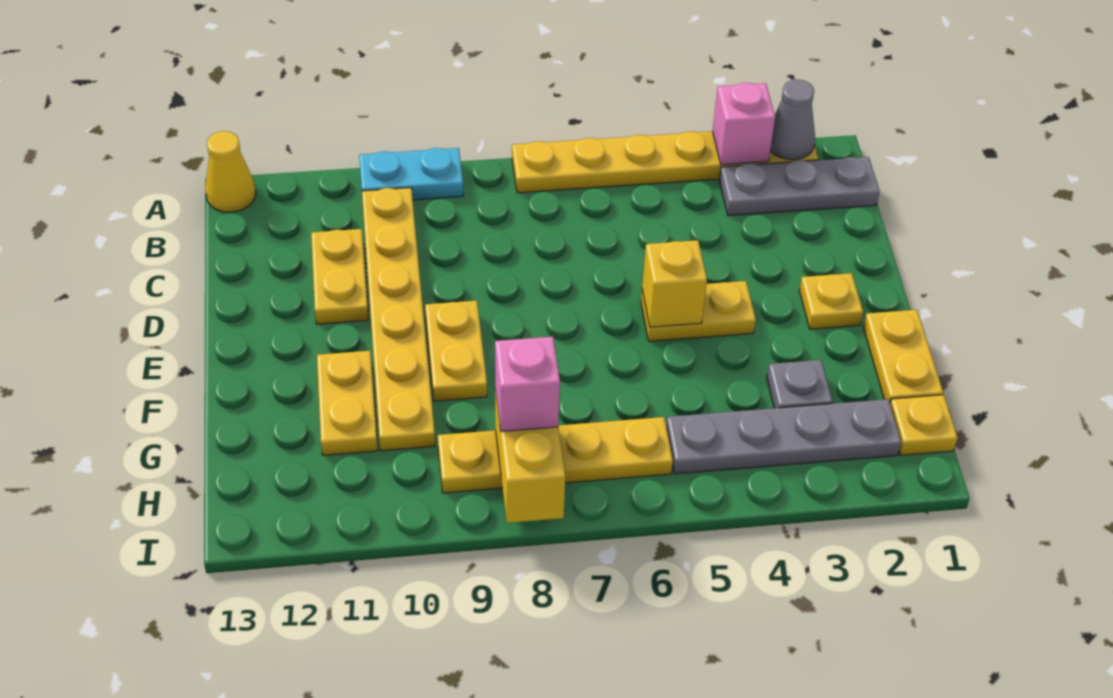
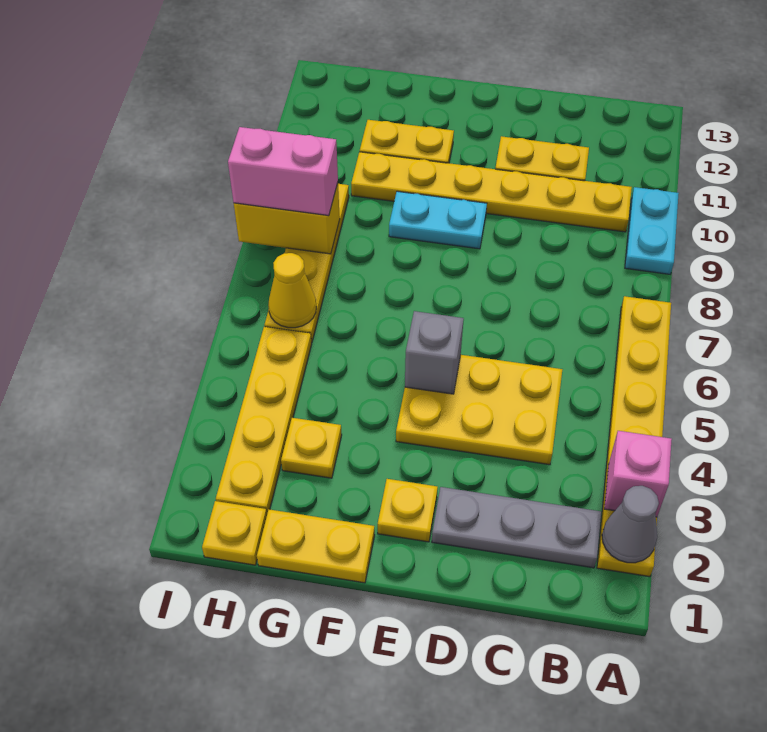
yellow 1x1 cone [205,131,256,212] -> yellow 1x1 cone moved to [268,253,316,328]
grey 1x3 plate [719,157,880,216] -> grey 1x3 plate turned to [432,487,601,568]
yellow 1x2 plate [641,281,756,341] -> yellow 2x3 plate [396,355,562,465]
yellow 1x1 brick [642,240,707,327] -> grey 1x1 brick [405,311,464,394]
yellow 1x2 plate [425,301,487,401] -> cyan 1x2 plate [389,191,487,249]
grey 1x1 plate [767,360,833,408] -> yellow 1x1 plate [281,418,342,478]
grey 1x4 plate [666,399,901,474] -> yellow 1x4 plate [216,327,312,513]
pink 1x1 brick [495,337,560,431] -> pink 1x2 brick [228,127,338,216]

